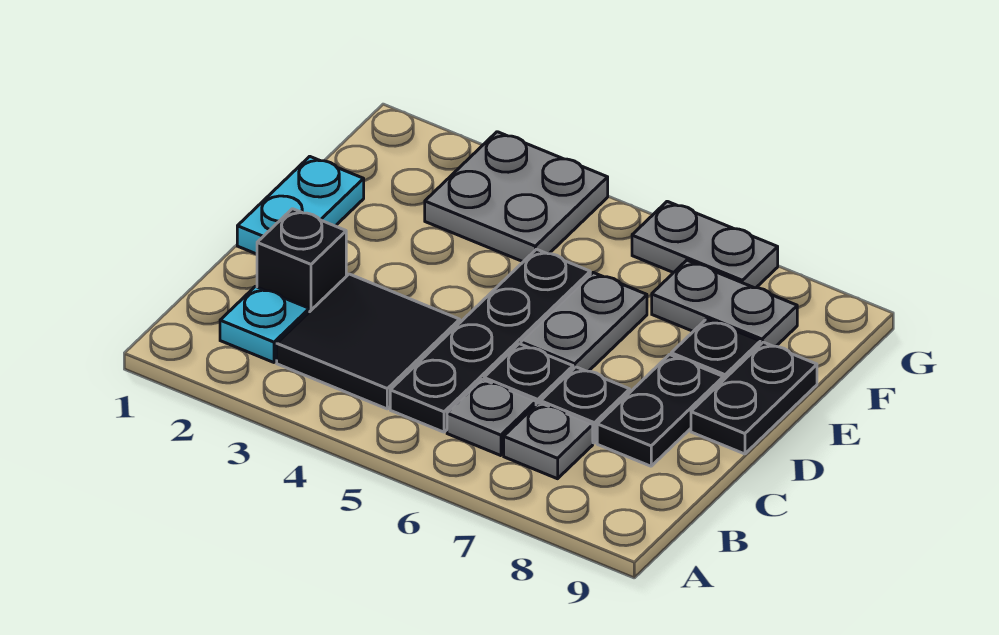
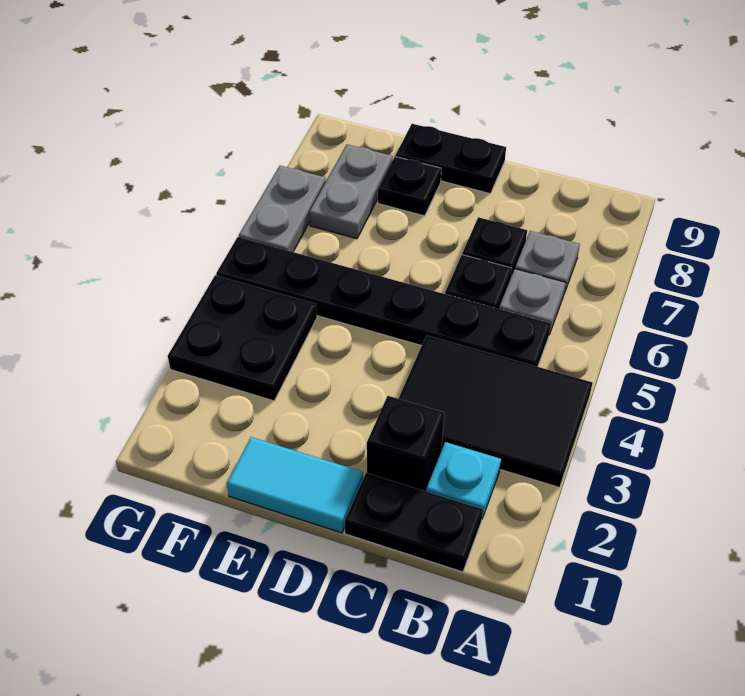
black 2x2 tile [277,274,460,409] -> black 2x3 tile [399,335,592,487]
black 1x4 plate [390,249,590,432] -> black 1x6 plate [216,237,551,367]
black 1x2 plate [597,355,723,466] -> black 1x2 plate moved to [345,473,483,572]
cyan 1x2 plate [237,156,364,254] -> cyan 1x2 tile [227,437,363,533]
grey 1x2 plate [521,273,647,371] -> none
grey 2x2 plate [425,132,608,262] -> black 2x2 plate [168,275,317,401]

